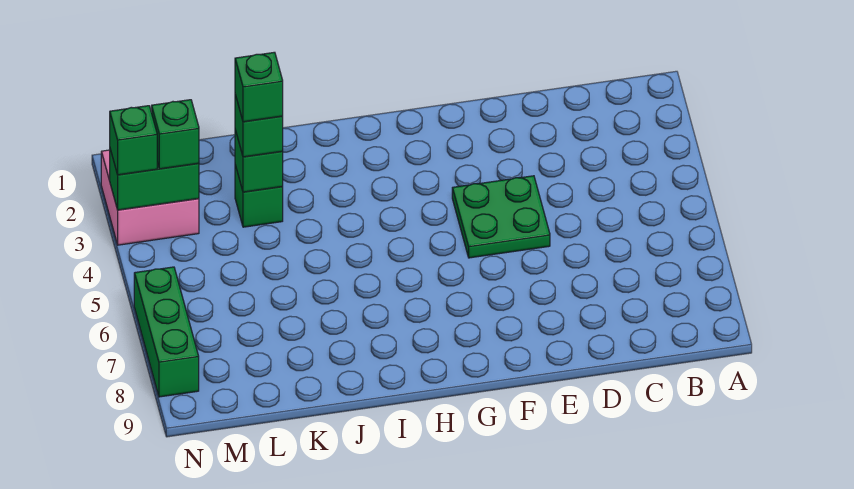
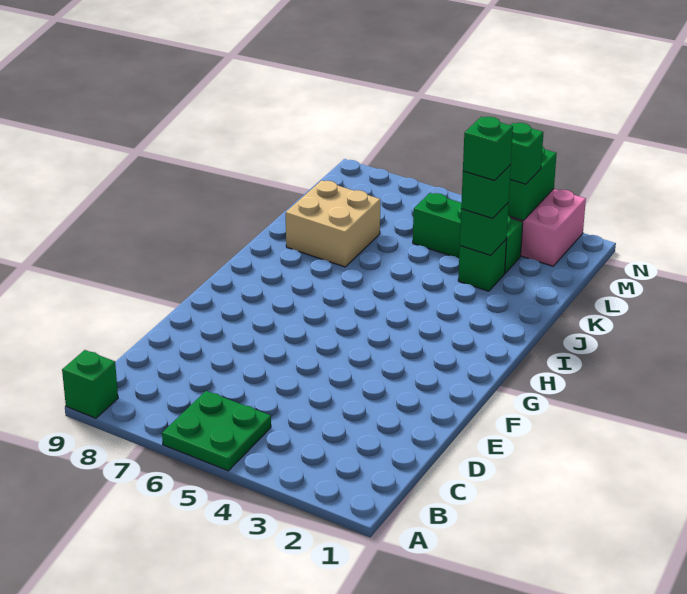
green 2x2 plate [452,176,550,258] -> green 2x2 plate moved to [162,391,271,471]
none -> tan 2x2 brick [286,180,380,267]
green 1x1 brick [110,106,157,175] -> green 1x1 brick moved to [62,350,118,418]
green 1x3 brick [134,267,199,397] -> green 1x3 brick moved to [413,193,523,273]

